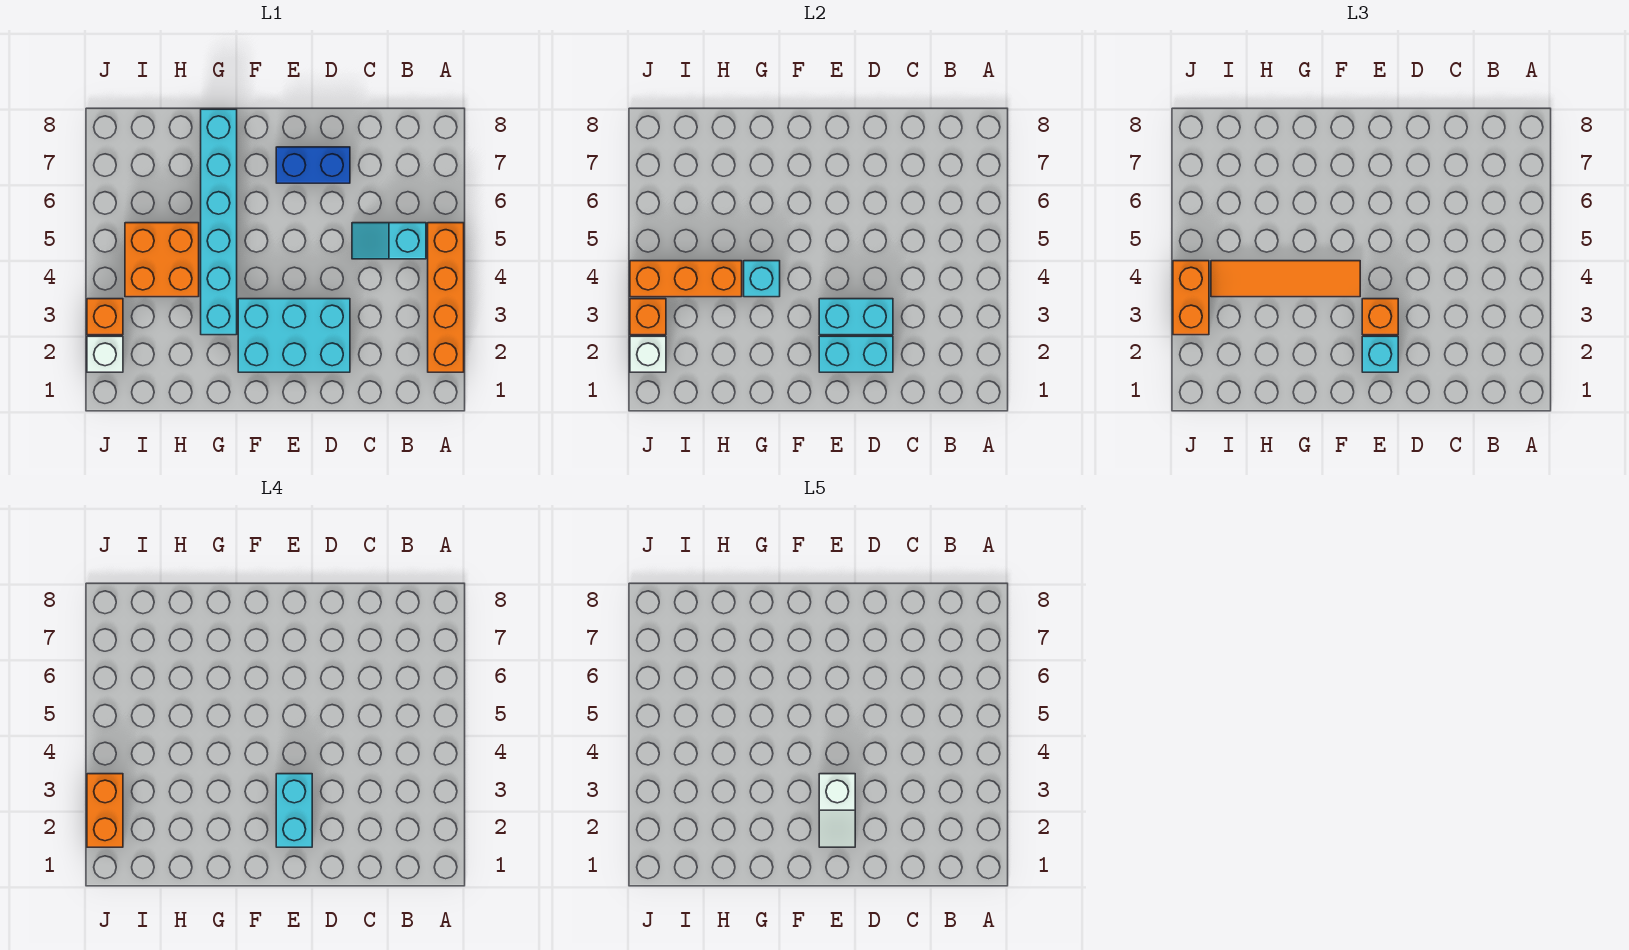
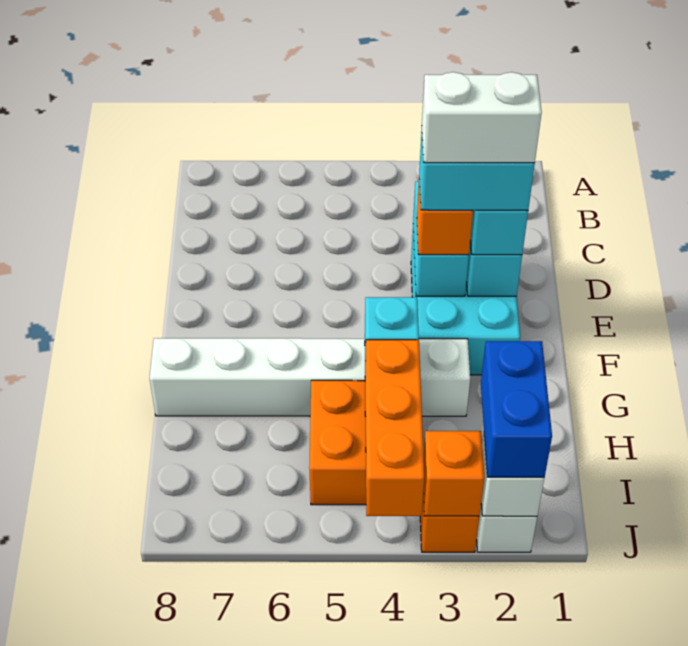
orange 1x4 brick [428,223,464,372] -> none
cyan 1x2 slope [352,223,426,259] -> none
blue 1x2 brick [276,147,350,183] -> blue 1x2 brick moved to [481,341,552,477]
white 1x2 slope [819,774,855,847] -> white 1x2 brick [422,72,542,163]
orange 1x4 tile [1211,261,1360,297] -> none
cyan 1x6 brick [201,109,237,335] -> white 1x6 brick [150,338,470,416]
orange 1x2 brick [87,774,123,847] -> none
orange 1x2 brick [1173,261,1209,335] -> none

